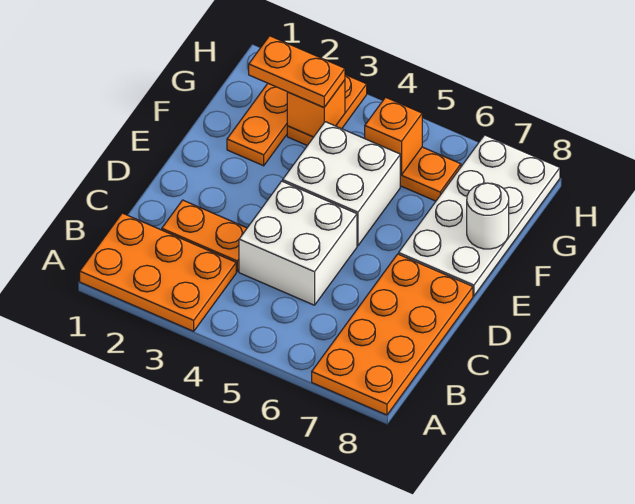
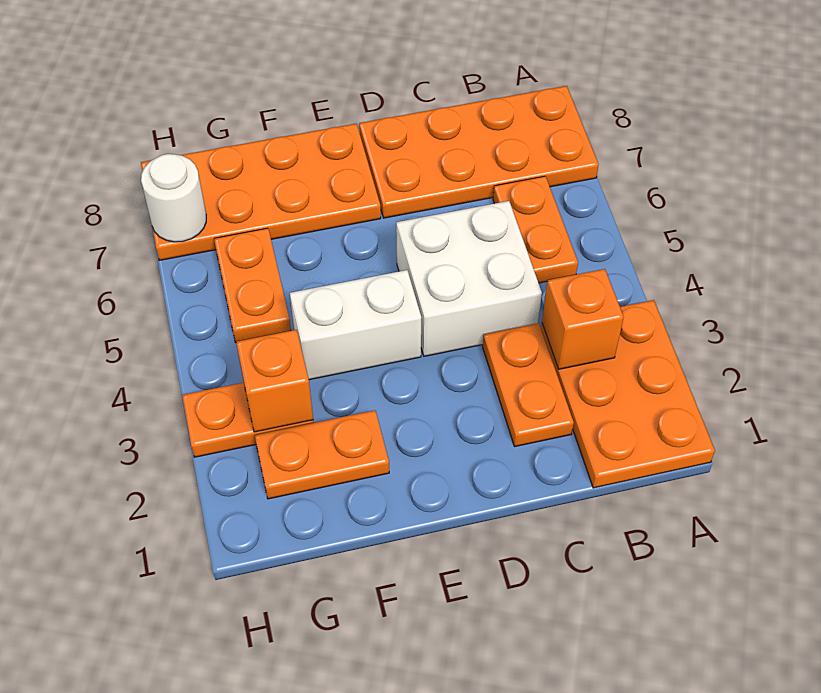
white 2x2 brick [283,122,400,246] -> white 1x2 brick [290,270,421,380]
white 2x4 plate [399,135,560,296] -> orange 2x4 plate [141,124,381,260]
white 1x1 round brick [467,183,509,249] -> white 1x1 round brick moved to [141,154,206,242]
orange 1x2 plate [249,36,345,107] -> orange 1x2 plate moved to [493,176,578,283]
orange 1x1 brick [365,97,422,175] -> orange 1x1 brick moved to [542,269,624,369]

